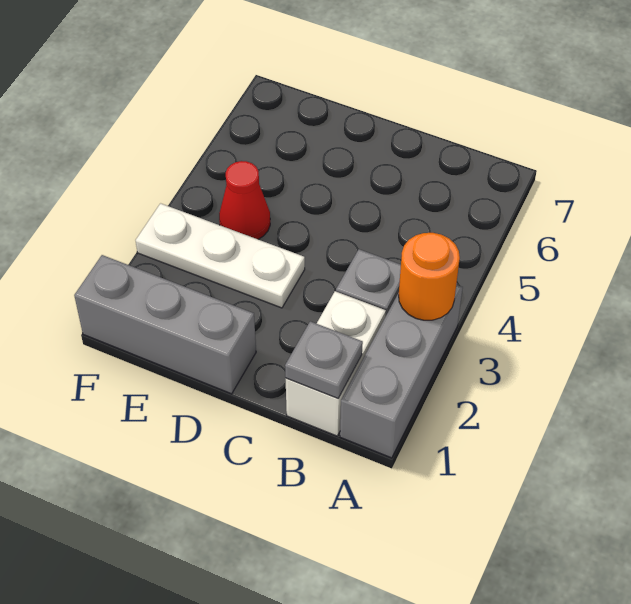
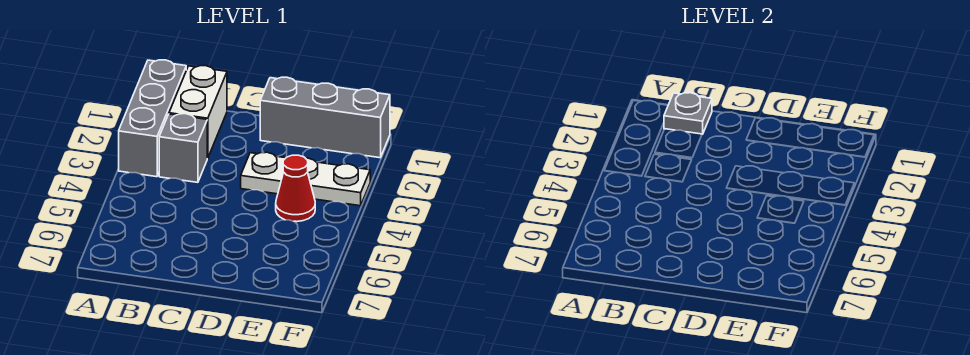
orange 1x1 round brick [399,233,460,320] -> none

